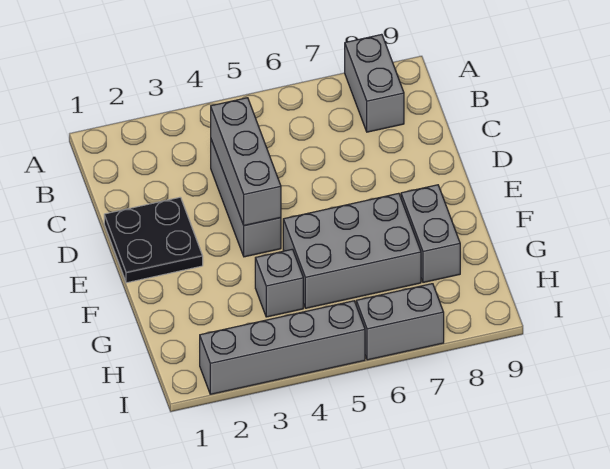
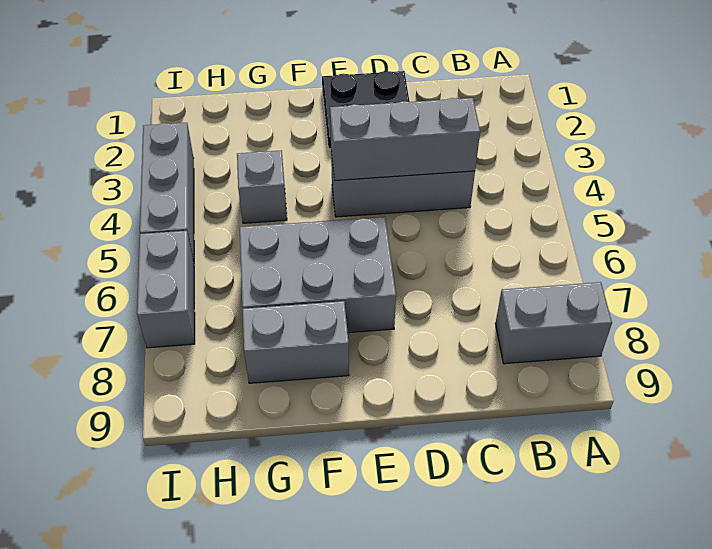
grey 2x3 brick [283,193,421,308] -> grey 2x3 brick turned to [240,217,396,333]
grey 1x4 brick [200,301,365,394] -> grey 1x3 brick [140,123,194,262]

